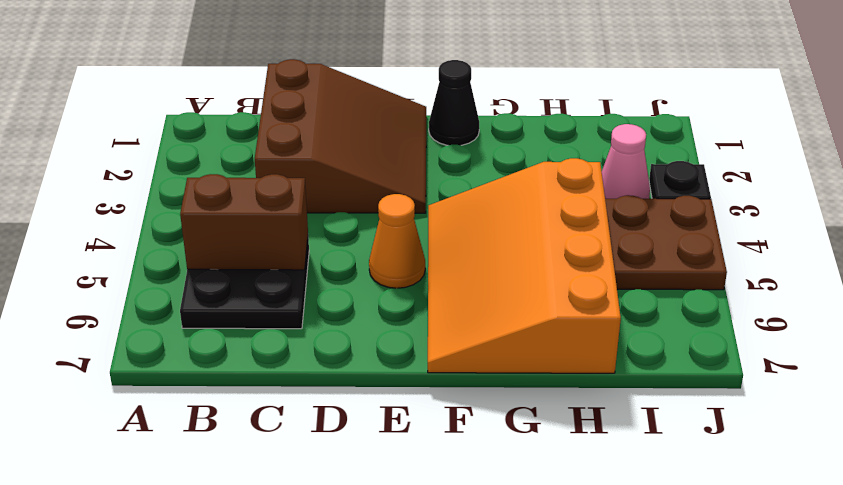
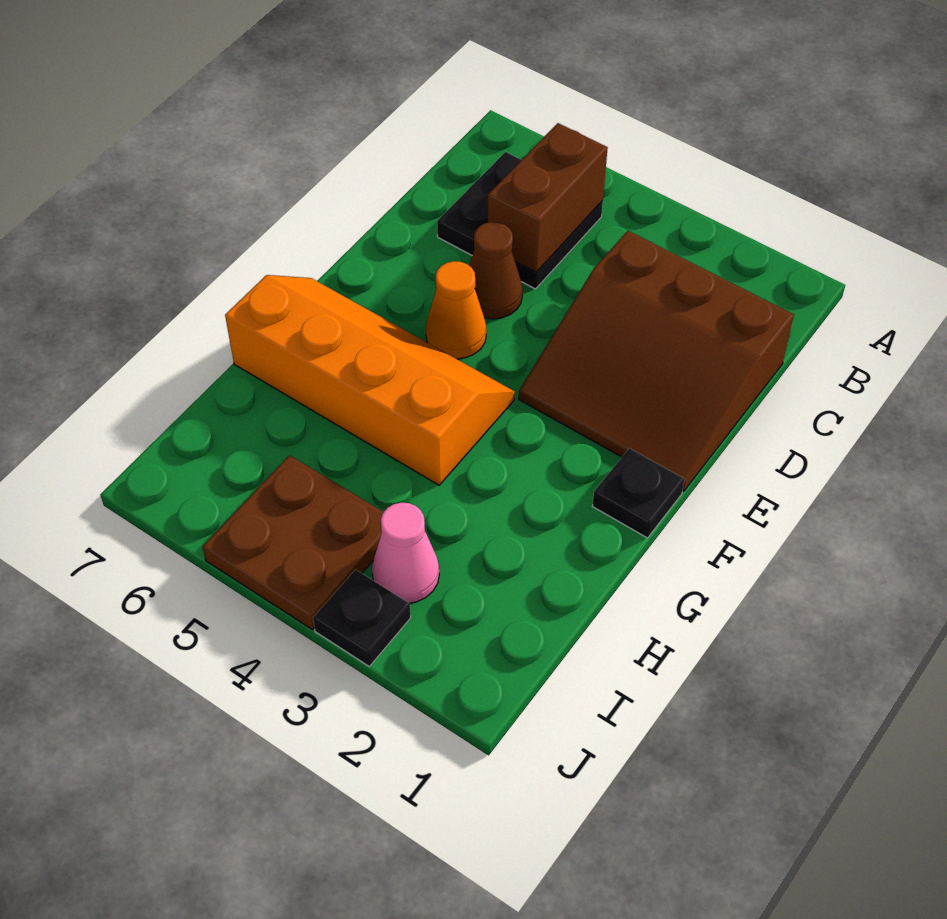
none -> brown 1x1 cone [469,222,523,319]
black 1x1 cone [429,60,479,145] -> black 1x1 plate [593,448,684,538]
orange 3x4 slope [428,158,621,373] -> orange 2x4 slope [225,275,515,485]

